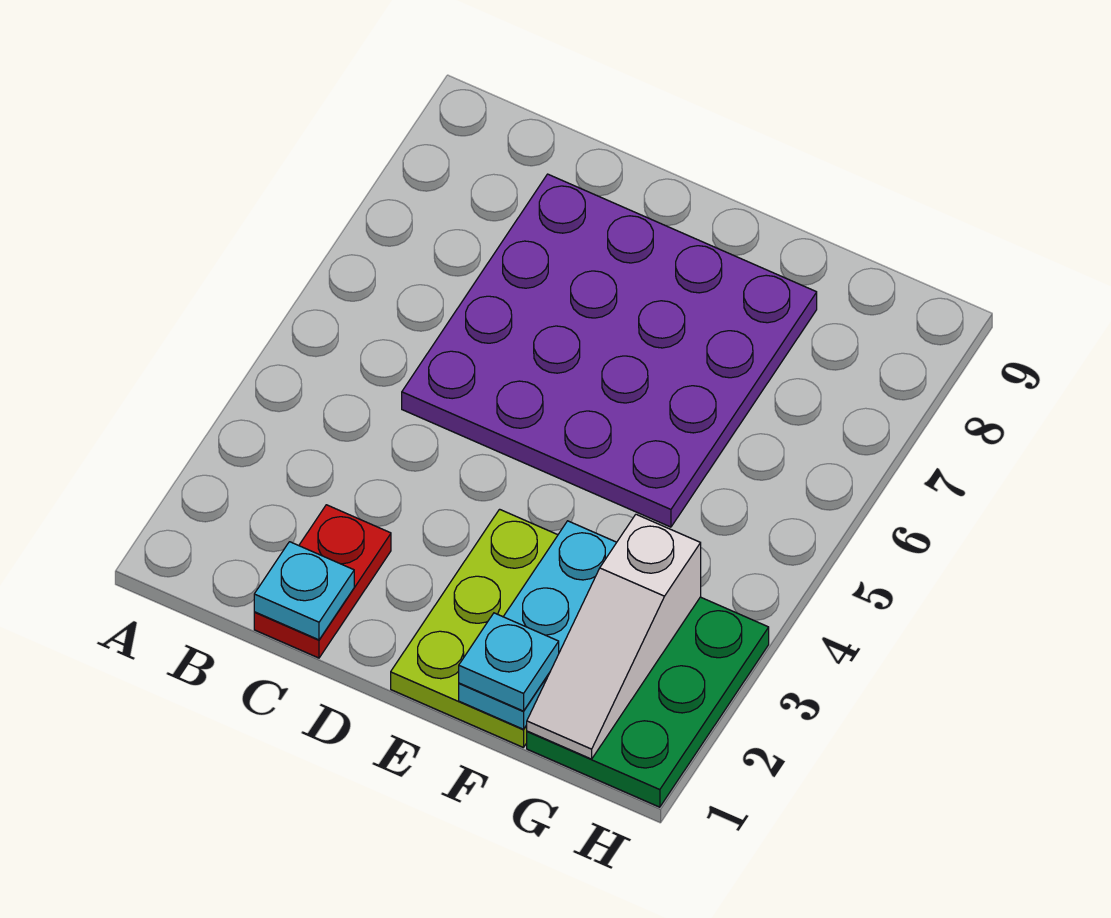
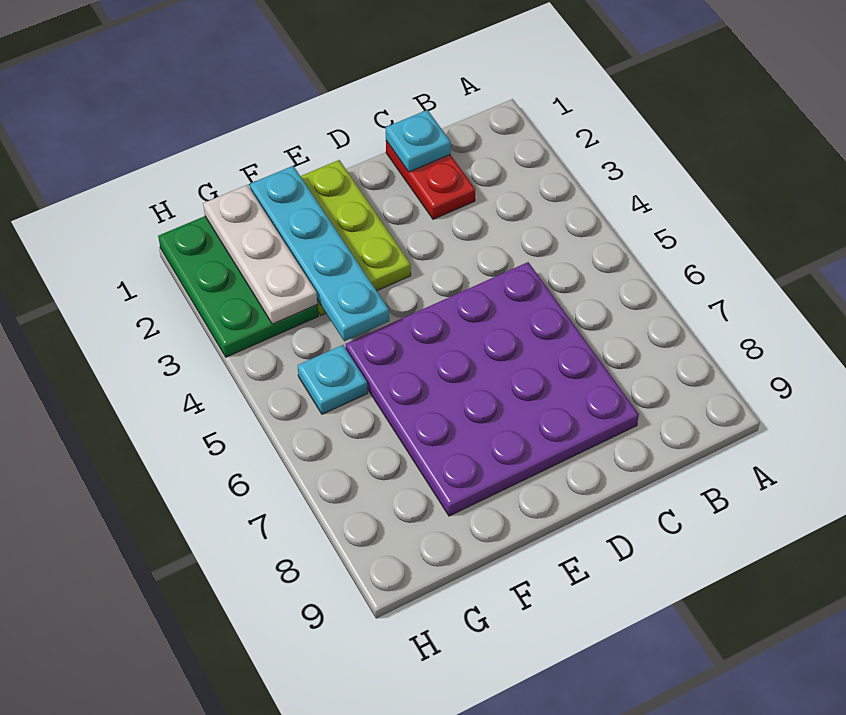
cyan 1x3 plate [459,521,617,729] -> cyan 1x4 plate [250,166,389,341]
cyan 1x1 plate [459,613,559,711] -> cyan 1x1 plate moved to [298,345,368,414]
white 1x3 slope [527,514,701,759] -> white 1x3 plate [203,185,317,324]

